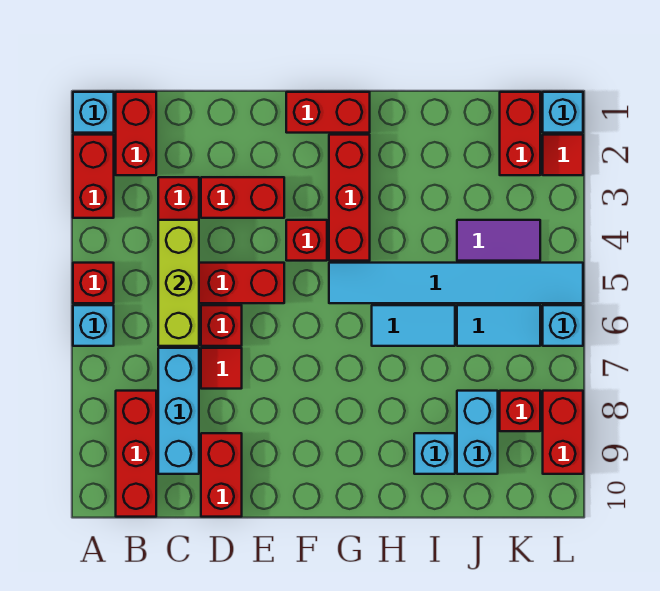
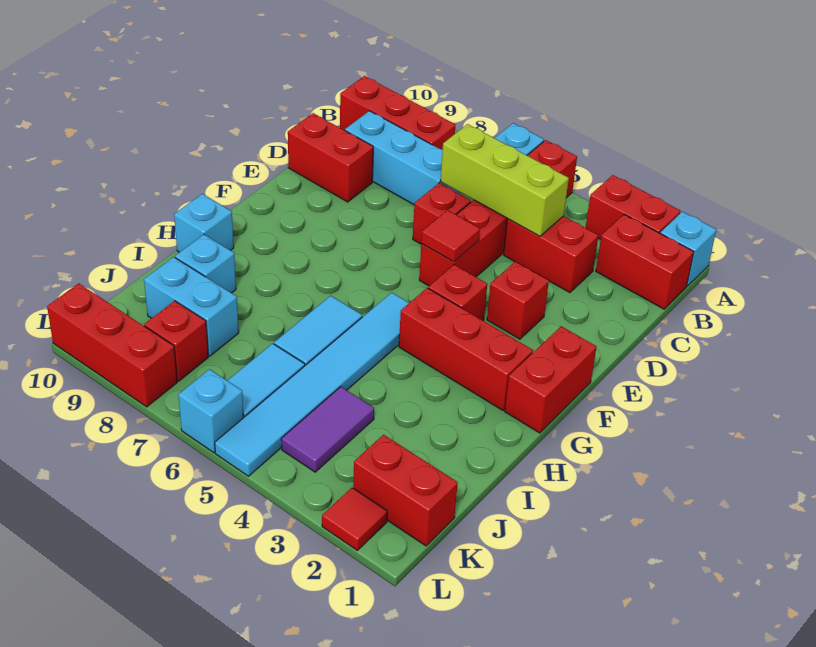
red 1x2 brick [201,177,284,218] -> red 1x1 brick [487,262,549,339]
red 1x1 tile [201,348,242,389] -> red 1x1 tile moved to [421,210,480,262]
cyan 1x1 brick [543,92,583,133] -> cyan 1x1 brick moved to [174,194,234,252]
red 1x2 brick [543,391,583,474] -> red 1x3 brick [47,283,177,407]

